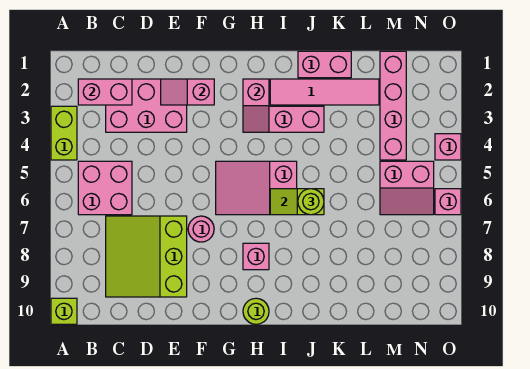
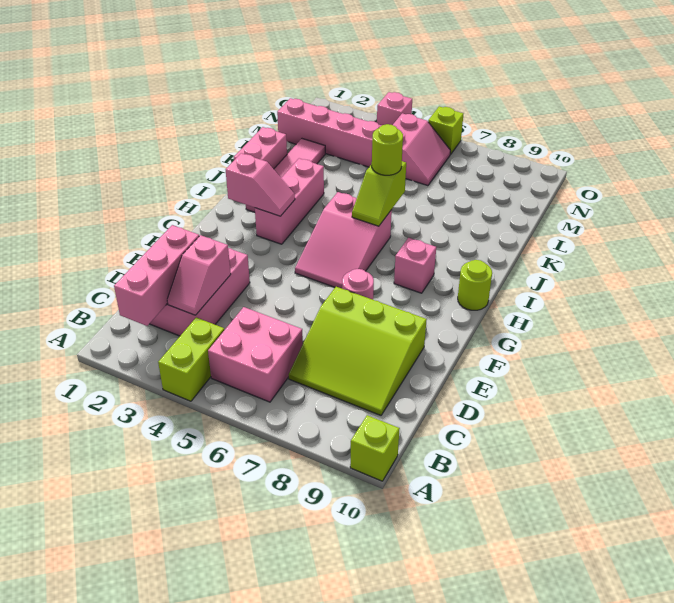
lime 1x2 brick [51,106,77,160] -> lime 1x2 brick turned to [158,317,224,401]
pink 1x2 brick [78,79,132,105] -> pink 1x3 brick [114,225,199,326]
pink 1x2 slope [161,79,214,105] -> pink 1x2 slope moved to [167,235,231,315]
pink 1x1 brick [435,189,461,215] -> lime 1x1 brick [428,106,463,154]

